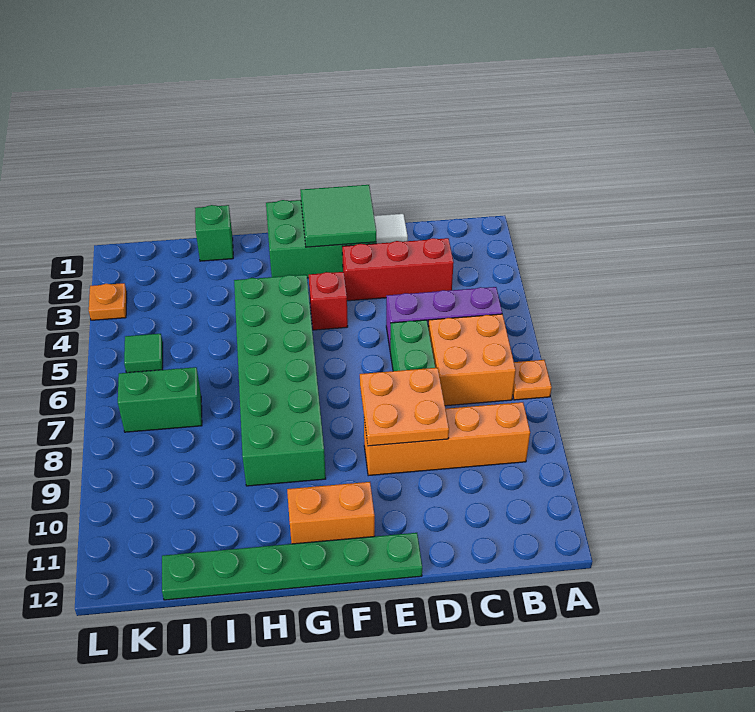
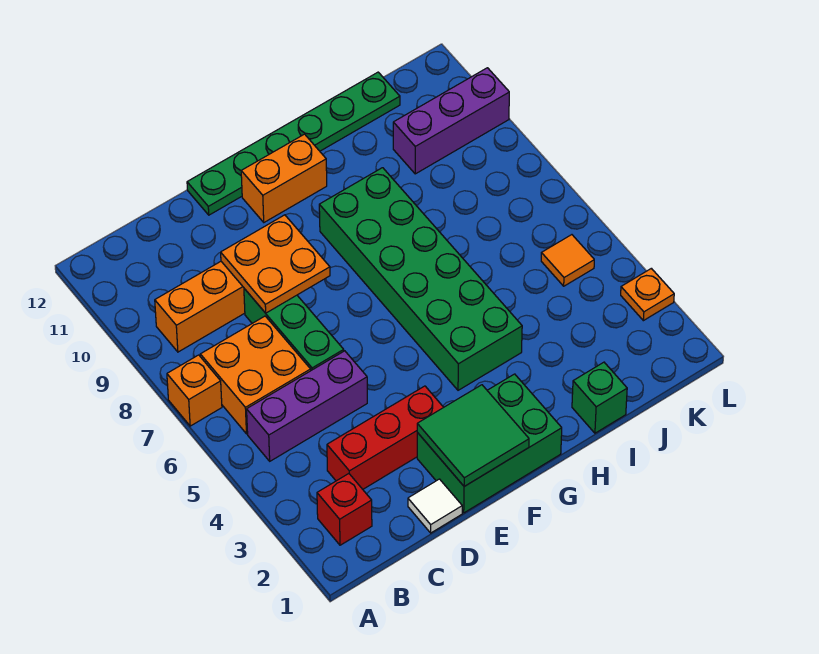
orange 1x1 plate [513,360,552,400] -> orange 1x1 brick [167,355,222,426]
red 1x1 brick [309,272,348,330] -> red 1x1 brick moved to [317,474,372,545]
green 1x2 brick [118,367,202,432] -> none
none -> purple 1x3 brick [393,68,509,174]
green 1x1 tile [124,334,163,373] -> orange 1x1 tile [541,235,594,286]

